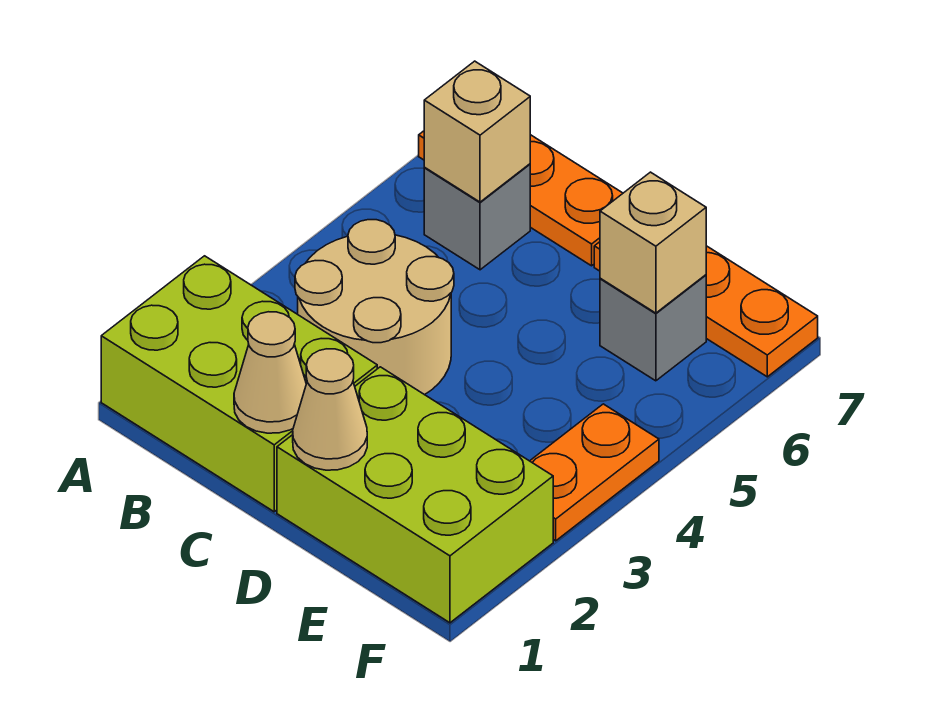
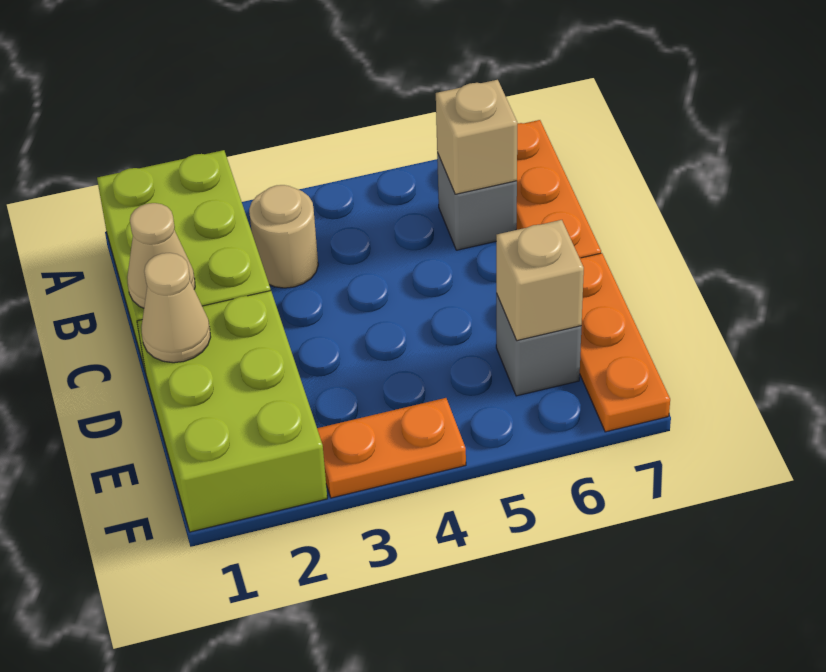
tan 2x2 round brick [295,220,454,395] -> tan 1x1 round brick [249,185,318,288]

